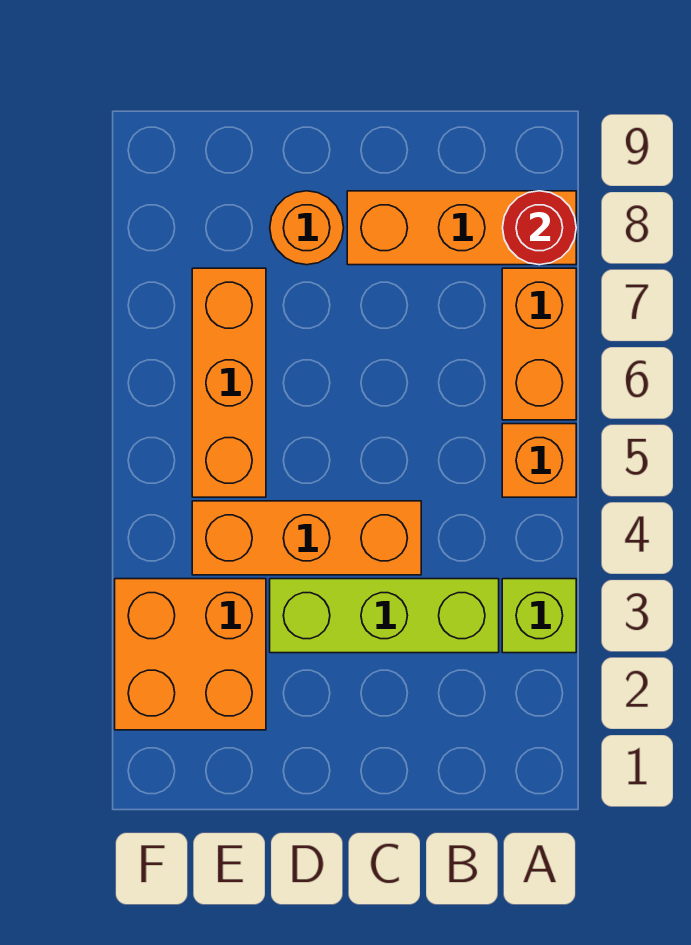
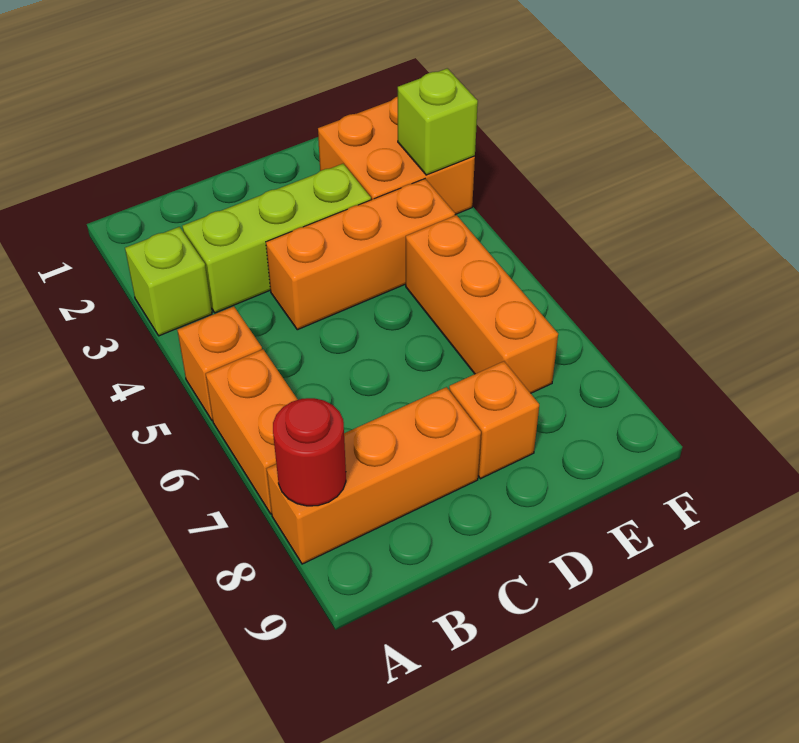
orange 1x1 round brick [270,191,344,265] -> orange 1x1 brick [449,361,539,479]
none -> lime 1x1 brick [398,68,478,175]

